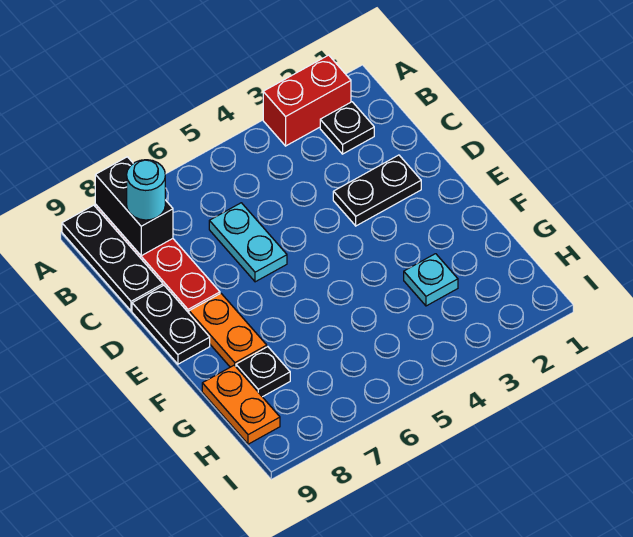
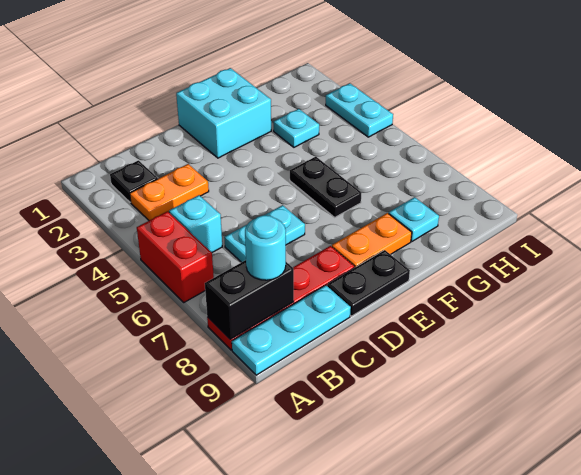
red 1x2 brick [263,55,351,146] -> red 1x2 brick moved to [137,211,214,302]
black 1x3 plate [62,205,163,311] -> cyan 1x3 plate [232,285,351,375]
none -> cyan 1x1 brick [169,195,222,252]
black 1x2 plate [333,155,421,226] -> black 1x2 plate moved to [290,156,362,217]
none -> cyan 2x2 brick [176,68,271,158]
black 1x1 plate [236,347,290,397] -> cyan 1x1 plate [389,197,439,241]
orange 1x2 plate [202,365,280,444] -> orange 1x2 plate moved to [130,164,209,221]
none -> cyan 1x2 plate [326,83,393,137]

